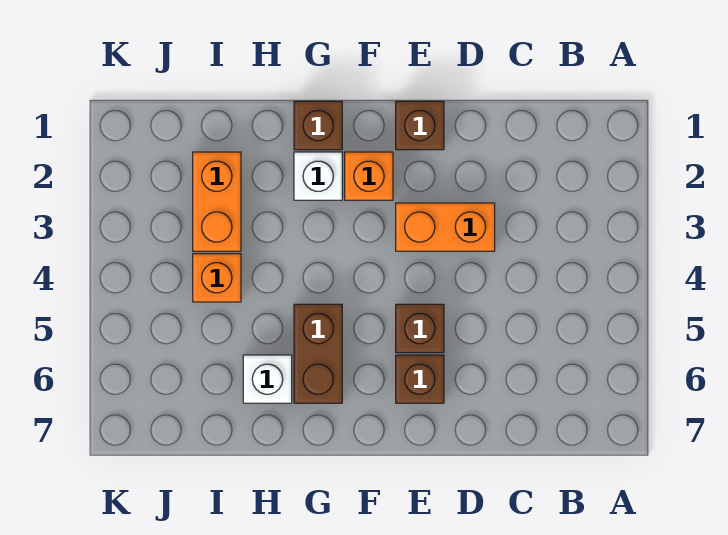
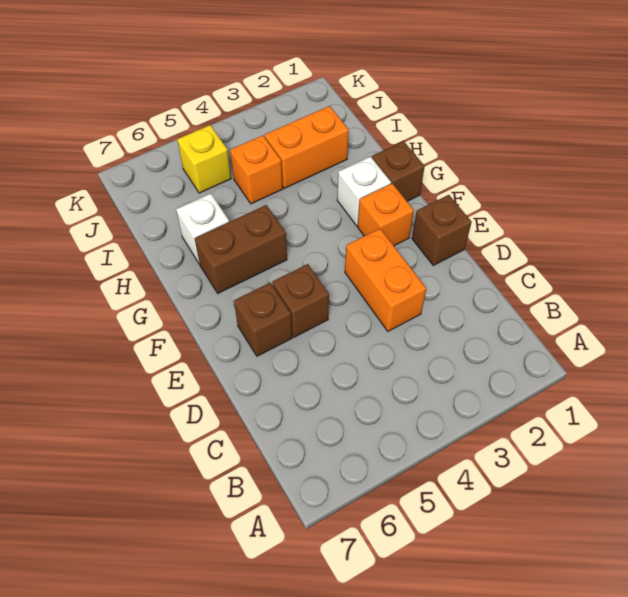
none -> yellow 1x1 brick [177,125,231,193]

